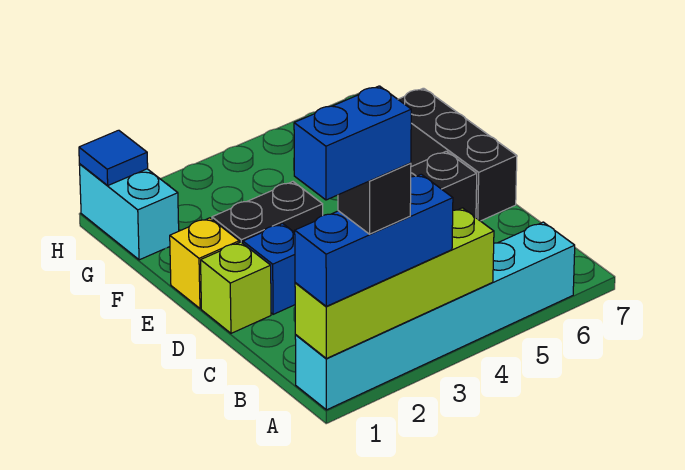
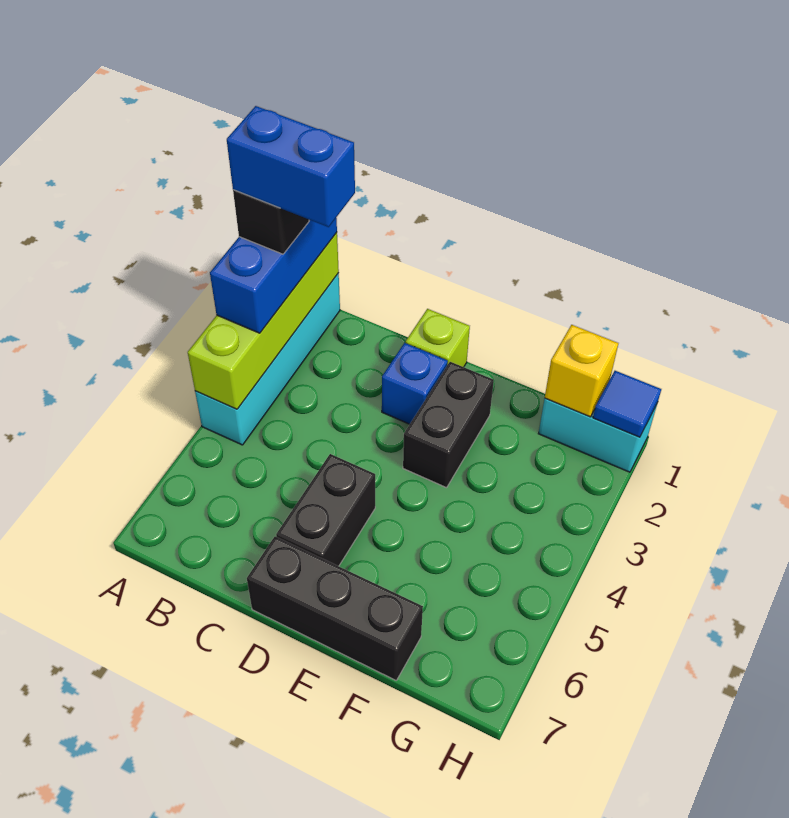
cyan 1x6 brick [295,222,575,410] -> cyan 1x4 brick [195,273,340,445]
blue 1x2 brick [294,86,411,200] -> blue 1x2 brick turned to [227,106,355,227]
yellow 1x1 brick [170,218,239,309] -> yellow 1x1 brick moved to [545,325,618,417]

